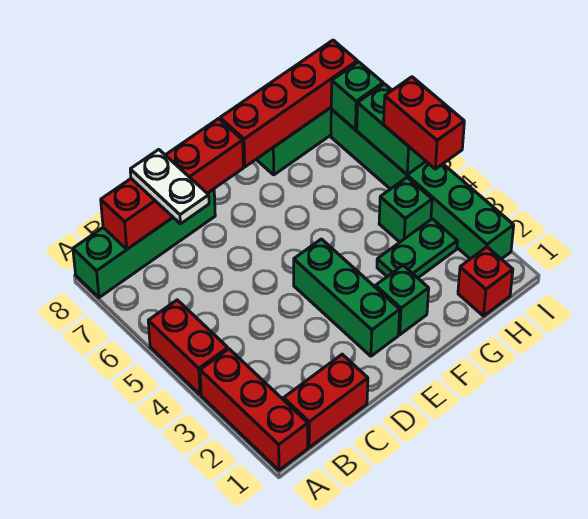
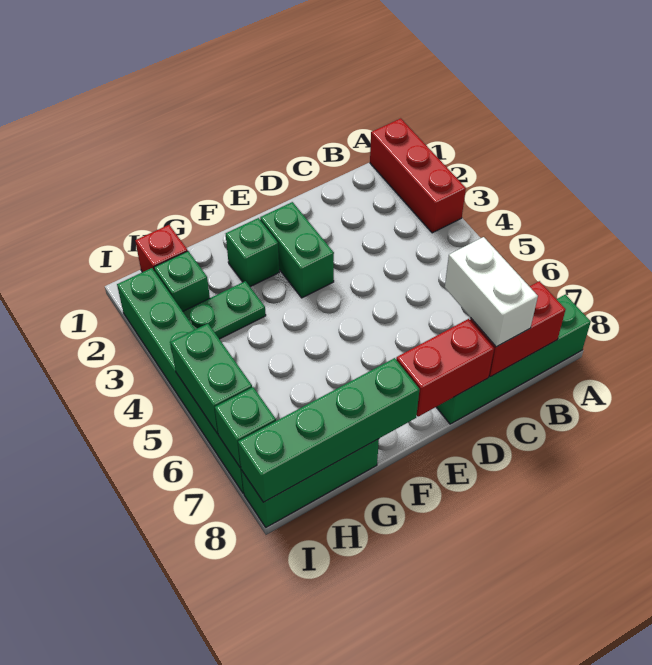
red 1x2 brick [148,300,228,394] -> none
red 1x2 brick [284,354,368,448] -> none
white 1x2 plate [130,150,209,224] -> white 1x2 brick [445,237,538,347]
green 1x3 brick [294,239,400,356] -> green 1x2 brick [260,202,334,298]
red 1x4 brick [220,40,357,167] -> green 1x4 brick [238,358,420,502]
green 1x1 brick [379,178,432,242] -> green 1x1 brick moved to [154,251,210,311]
red 1x2 brick [384,77,464,169] -> none

